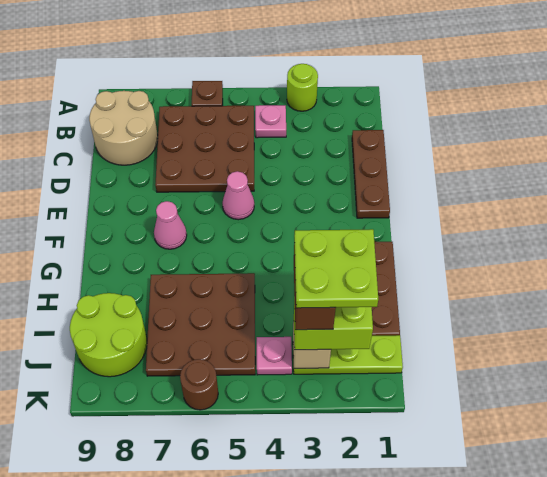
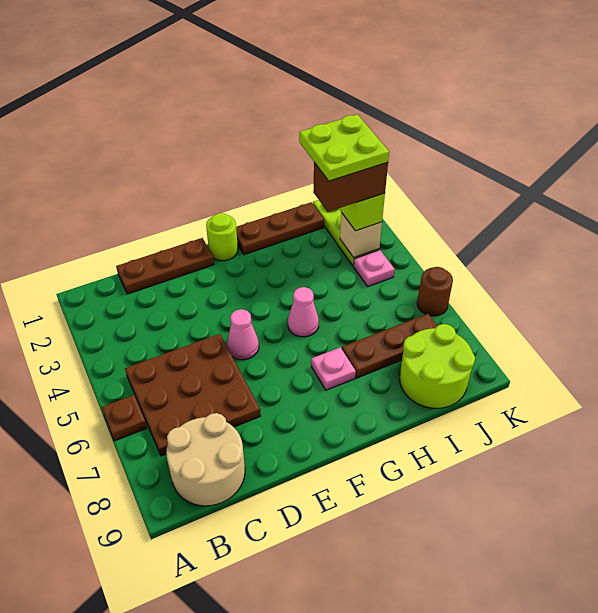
lime 1x1 round brick [287,64,318,111] -> lime 1x1 round brick moved to [206,213,238,261]
pink 1x1 plate [255,105,286,138] -> pink 1x1 plate moved to [311,347,356,390]
pink 1x1 cone [154,201,187,249] -> pink 1x1 cone moved to [288,287,319,337]
brown 3x3 plate [146,273,255,376] -> brown 1x3 plate [342,314,437,378]

